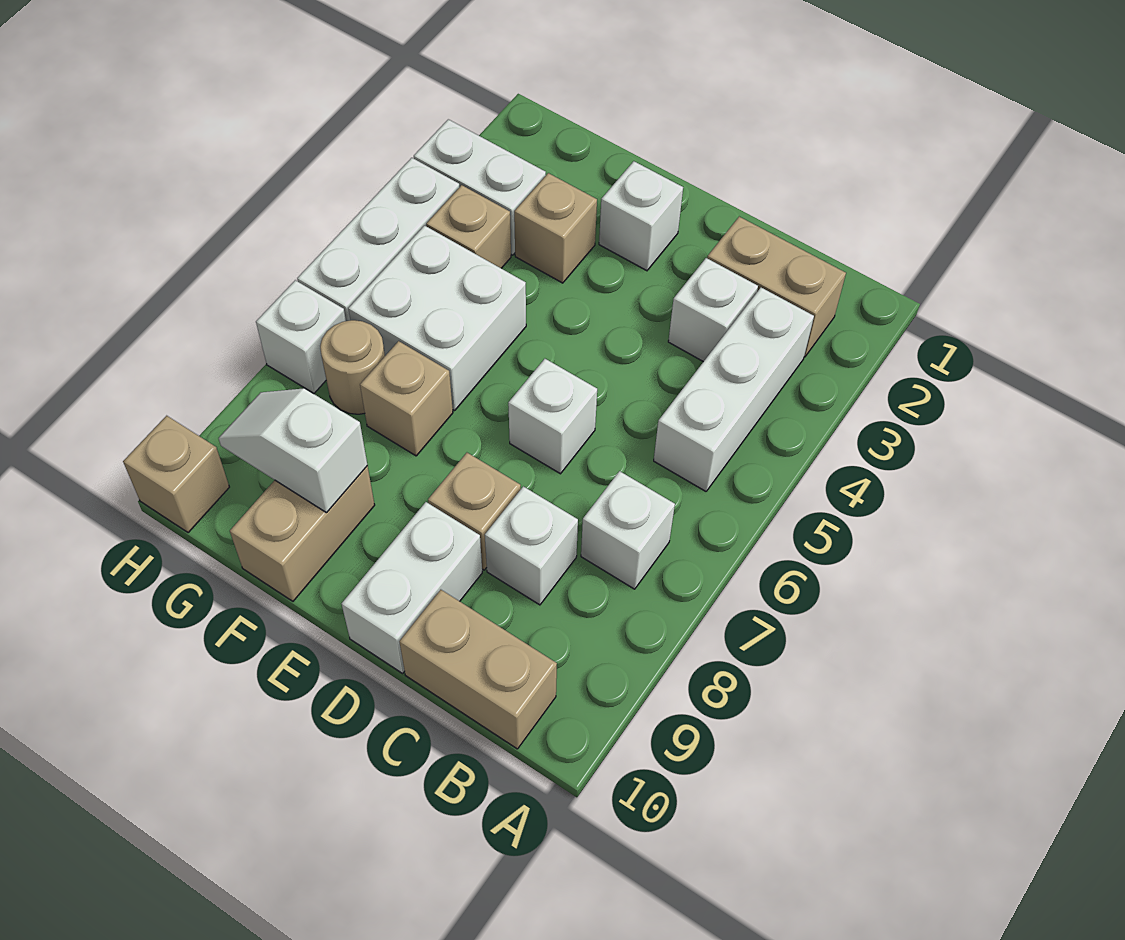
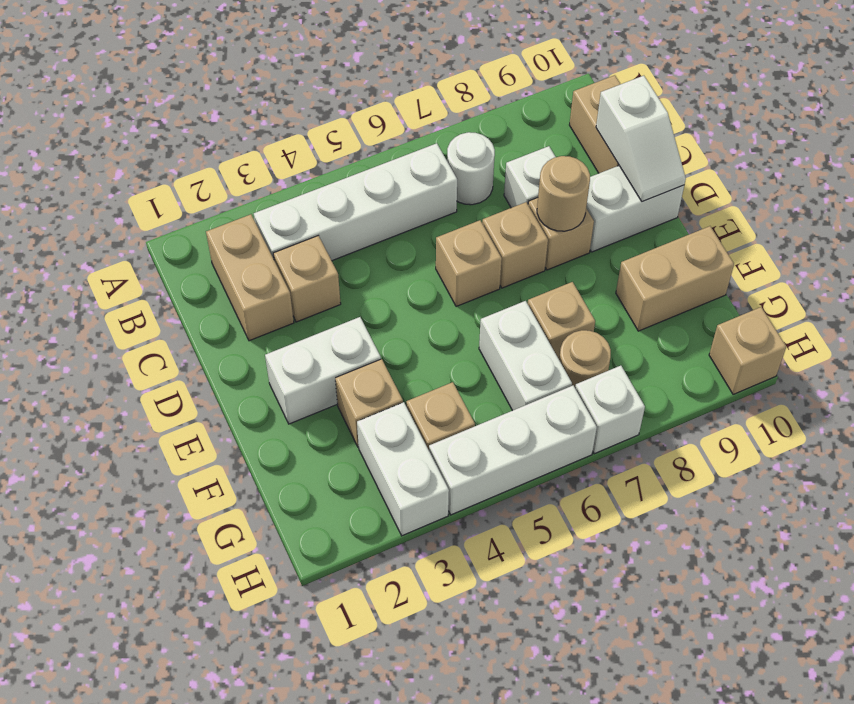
white 1x3 brick [654,288,814,491] -> white 1x4 brick [254,143,457,261]
white 1x1 brick [581,471,675,589] -> white 1x1 round brick [447,132,495,205]
white 1x1 brick [668,258,758,362] -> tan 1x1 brick [273,236,341,322]
white 1x1 brick [508,359,597,474] -> tan 1x1 brick [436,220,502,307]
none -> tan 1x1 brick [482,202,548,288]
none -> tan 1x1 round brick [537,156,590,231]
white 1x1 brick [599,161,683,271] -> white 1x2 brick [265,317,381,424]
white 2x2 brick [348,226,526,411] -> white 1x2 brick [479,301,572,410]
white 1x2 slope [219,388,367,513] -> white 1x2 slope moved to [596,76,686,202]

